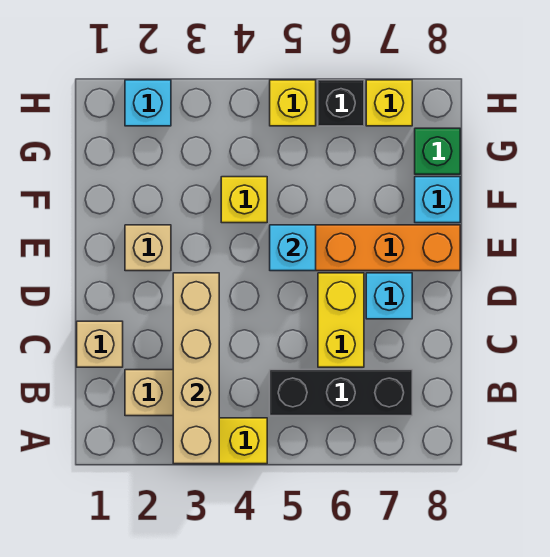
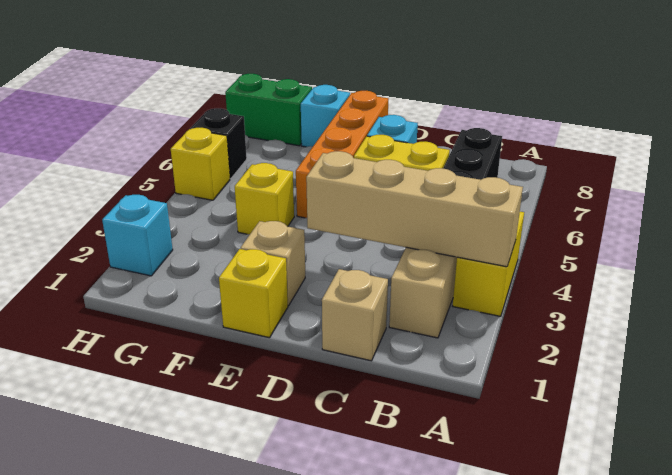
cyan 1x1 brick [270,225,316,271] -> none
green 1x1 brick [415,128,460,174] -> green 1x2 brick [225,74,312,146]
yellow 1x1 brick [366,80,412,126] -> yellow 1x1 brick moved to [219,249,288,338]

